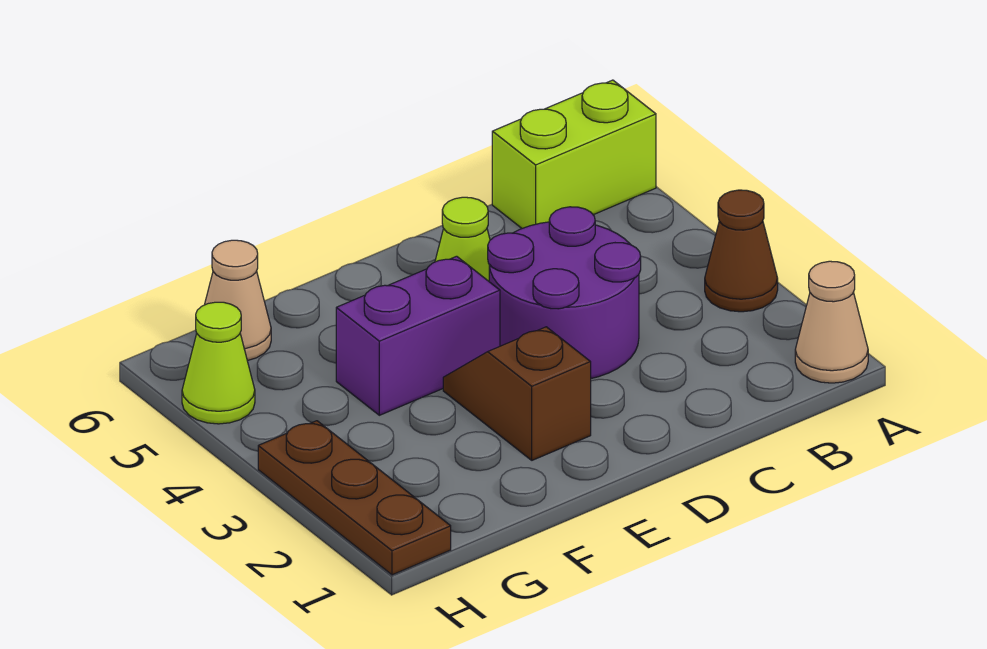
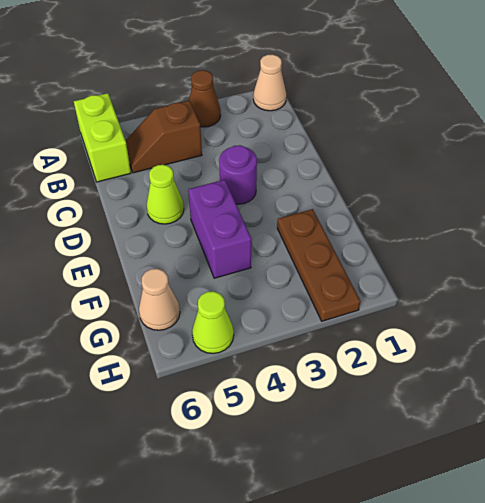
purple 2x2 round brick [488,207,641,378] -> purple 1x1 round brick [219,145,257,204]
brown 1x2 slope [443,327,591,460] -> brown 1x2 slope moved to [126,101,202,173]
brown 1x3 plate [258,421,451,575] -> brown 1x3 plate turned to [277,209,361,321]

